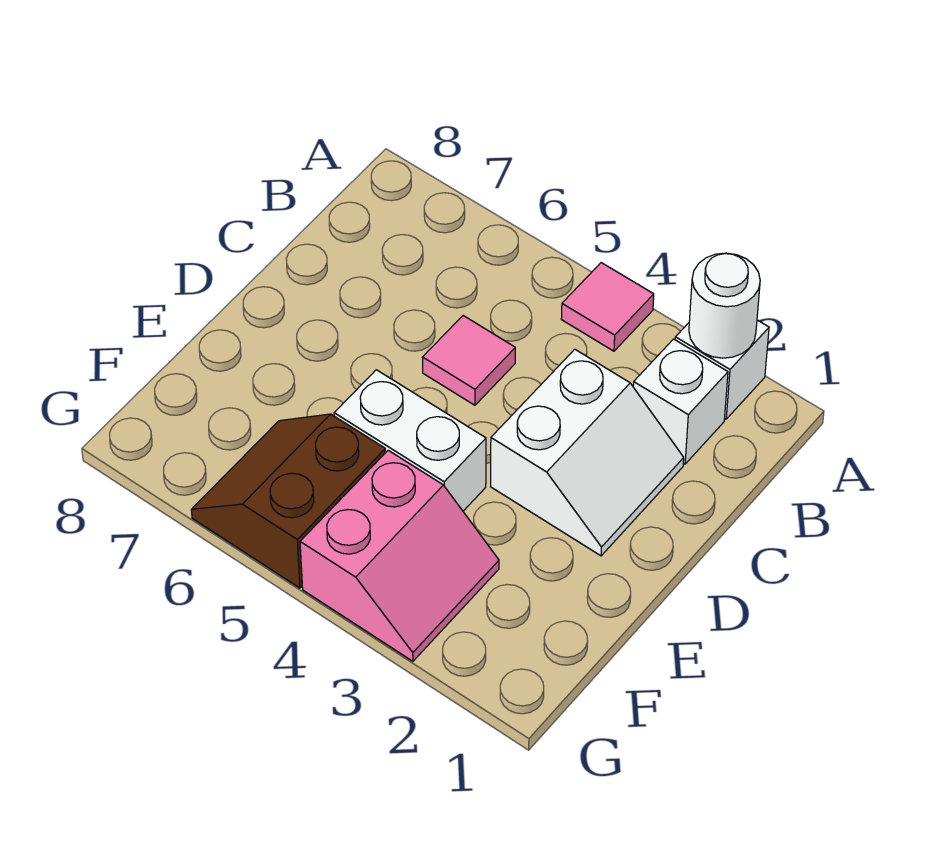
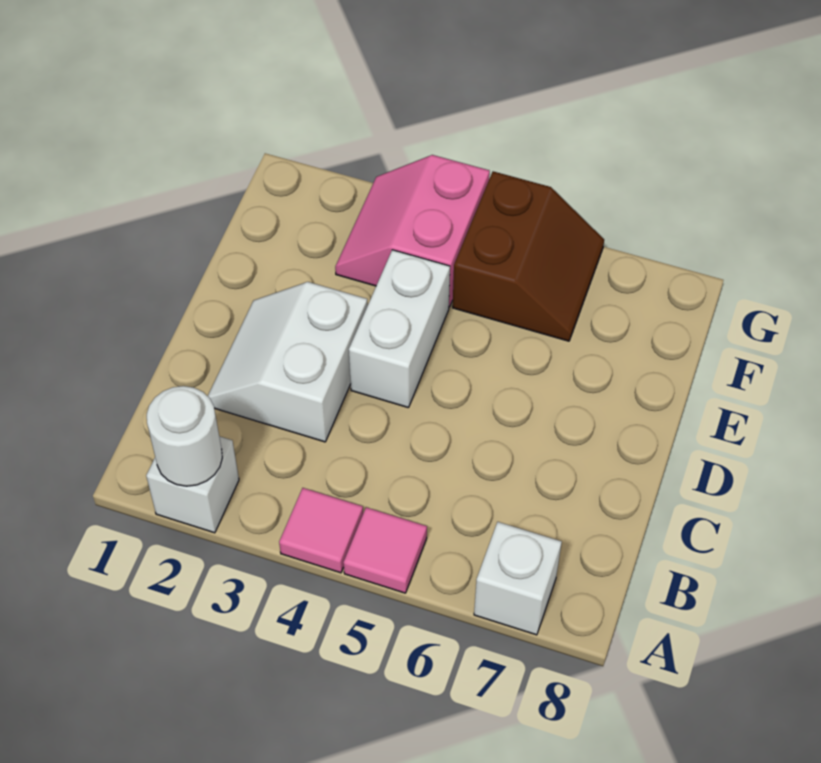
white 1x1 brick [633,339,728,464] -> white 1x1 brick moved to [474,522,562,635]
pink 1x1 tile [422,316,515,405] -> pink 1x1 tile moved to [343,507,427,593]
white 1x2 brick [334,370,486,511] -> white 1x2 brick turned to [349,250,450,408]

